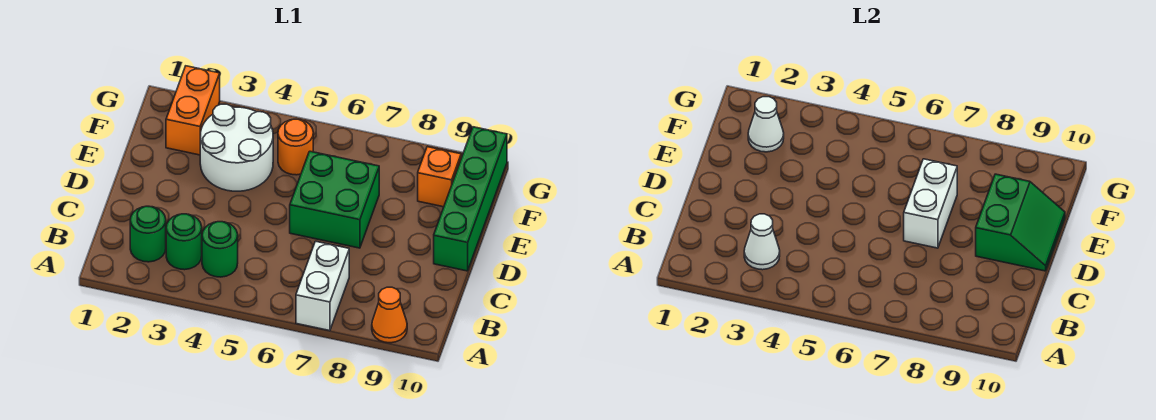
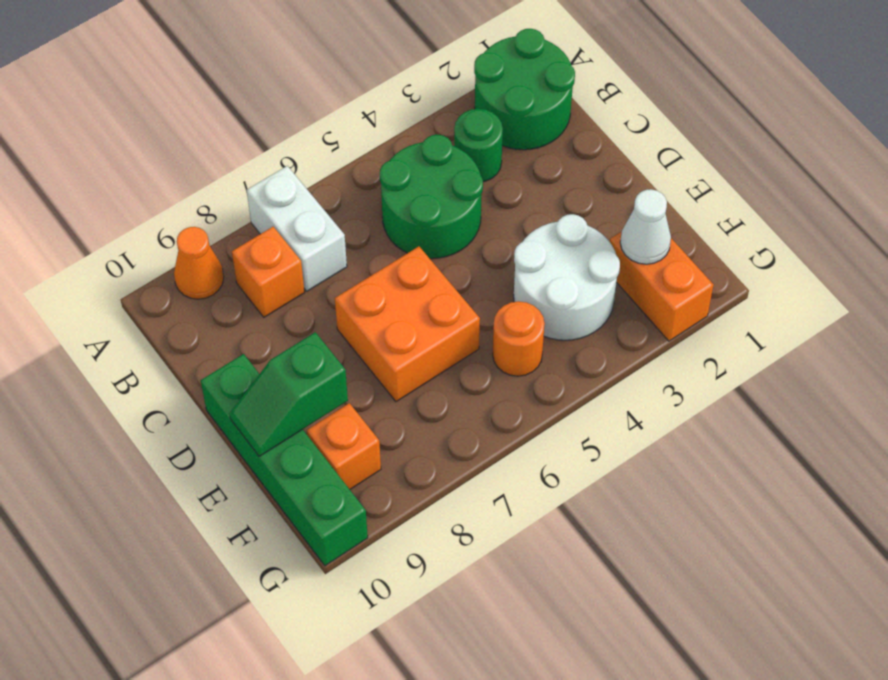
green 1x1 round brick [130,206,166,262] -> green 2x2 round brick [474,29,575,150]
white 1x1 cone [744,214,780,270] -> none
green 1x1 round brick [202,222,238,277] -> green 2x2 round brick [380,135,483,259]
none -> orange 1x1 brick [232,227,305,317]
green 2x2 brick [290,151,379,248] -> orange 2x2 brick [335,247,480,402]
white 1x2 brick [904,159,957,248] -> none
green 2x2 slope [976,174,1065,271] -> green 1x2 slope [229,332,348,457]

